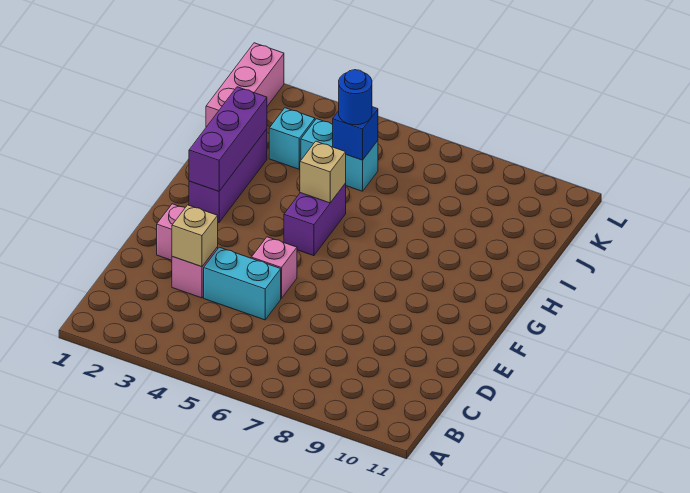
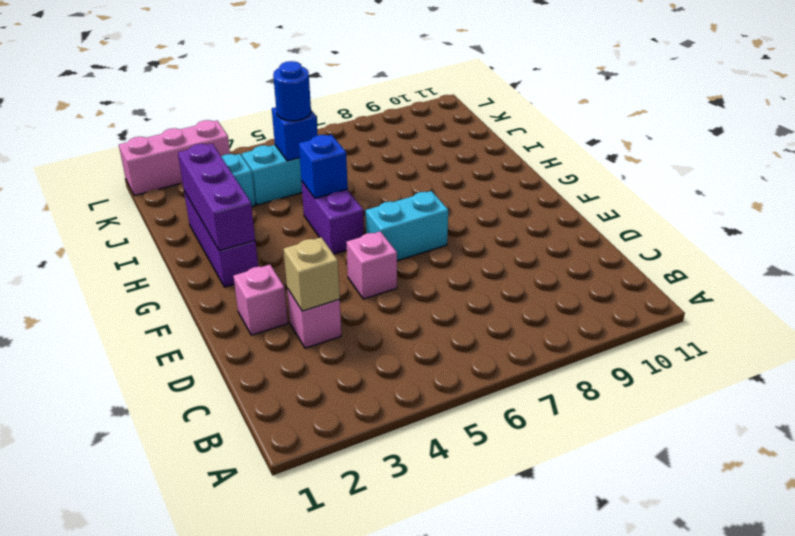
cyan 1x2 brick [204,247,281,320] -> cyan 1x2 brick moved to [366,191,448,261]
tan 1x1 brick [300,141,346,203] -> blue 1x1 brick [299,135,348,198]
pink 1x3 brick [206,43,284,127] -> pink 1x3 brick turned to [119,120,230,196]

